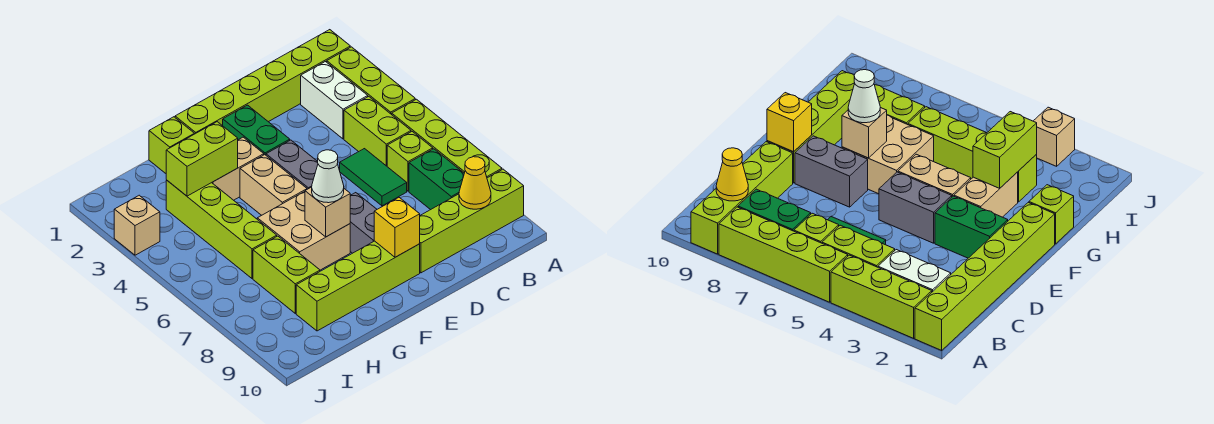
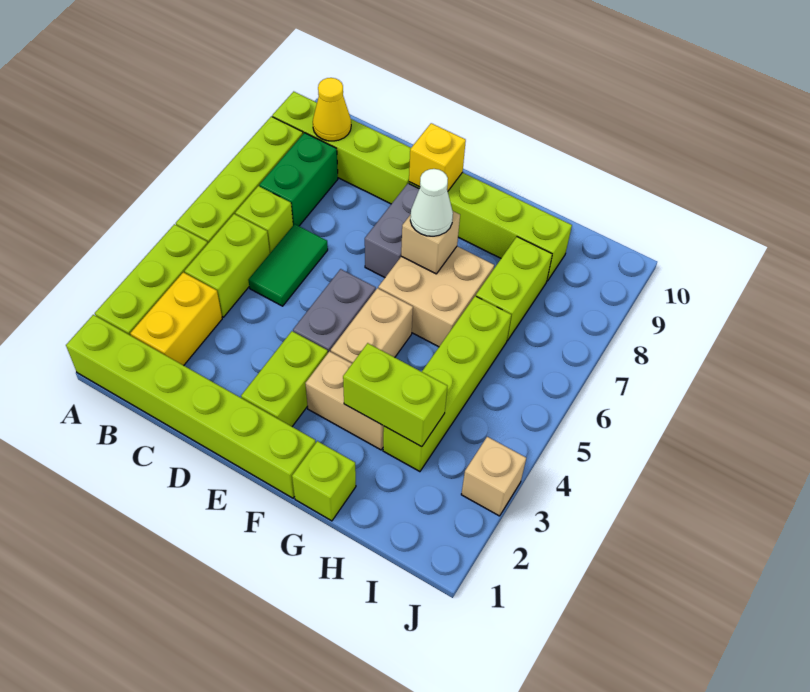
white 1x2 brick [301,62,368,139] -> yellow 1x2 brick [130,272,222,365]
green 1x2 brick [223,105,290,155] -> lime 1x2 brick [241,331,328,426]

